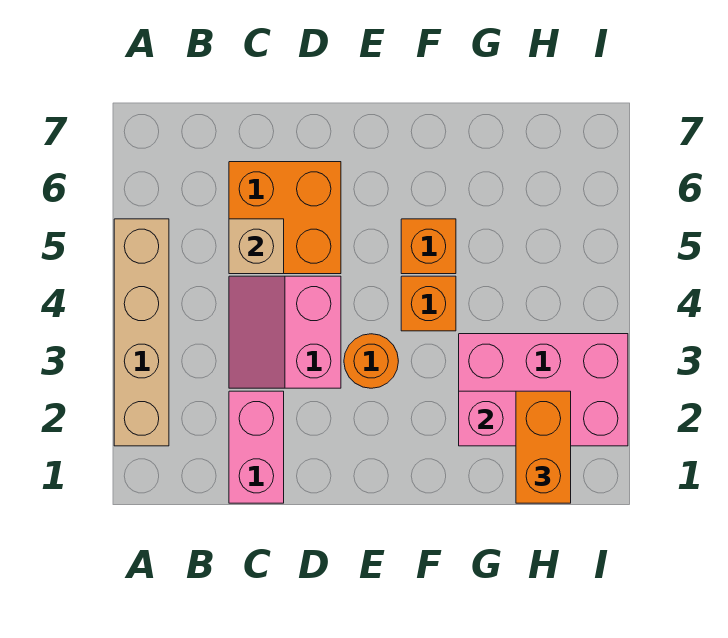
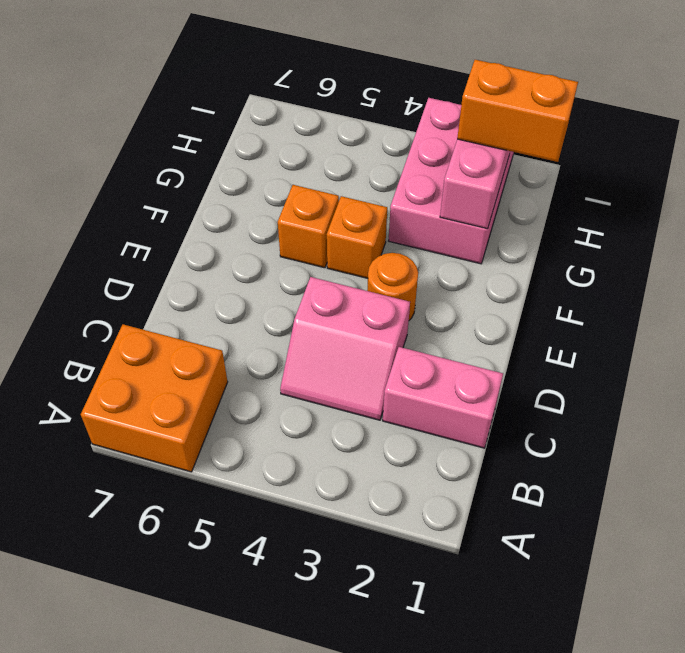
tan 1x4 brick [114,219,169,446] -> none
orange 2x2 brick [229,162,341,274] -> orange 2x2 brick moved to [81,324,228,472]
tan 1x1 brick [229,219,284,274] -> none

